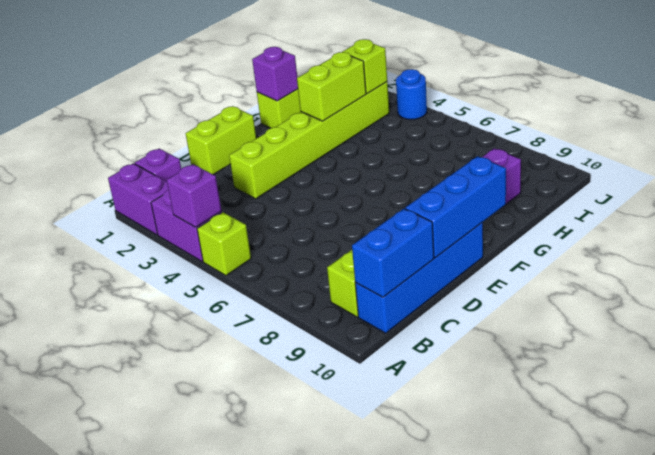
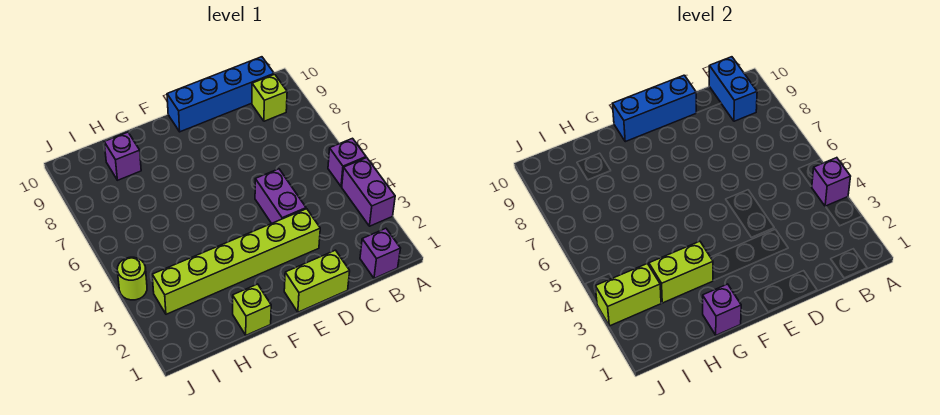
purple 1x2 brick [108,163,168,235] -> purple 1x2 brick moved to [255,169,306,223]
lime 1x1 brick [197,212,251,276] -> purple 1x1 brick [328,138,366,187]
blue 1x2 brick [352,209,434,297] -> blue 1x2 brick turned to [709,57,757,121]
lime 1x1 brick [343,39,387,94] -> lime 1x2 brick [595,264,661,326]
blue 1x1 round brick [396,69,427,120] -> lime 1x1 round brick [117,257,147,300]

